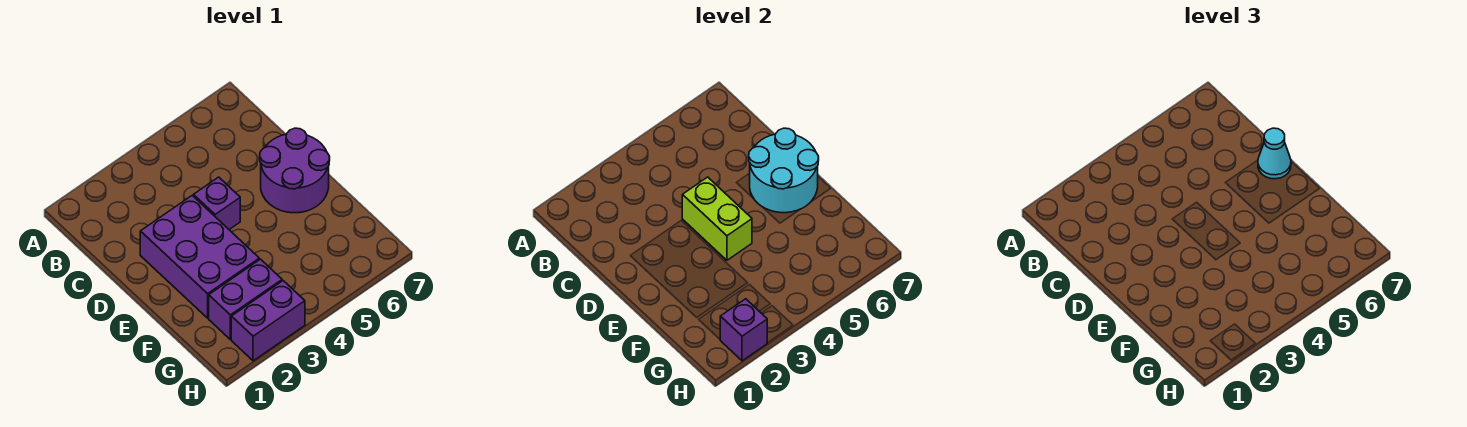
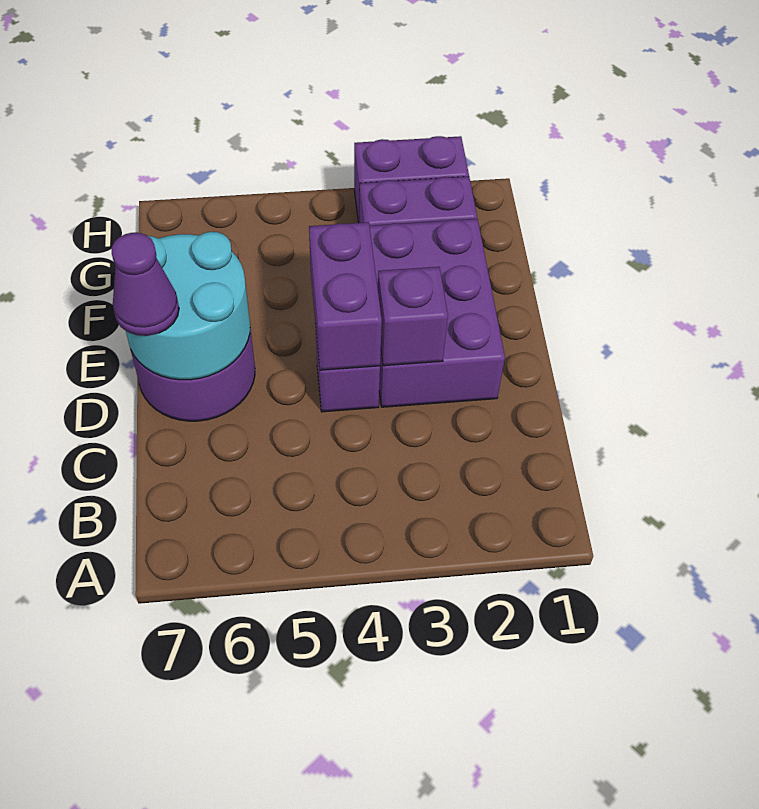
lime 1x2 brick [682,177,752,260] -> purple 1x2 brick [309,222,382,370]
cyan 1x1 cone [1258,128,1291,179] -> purple 1x1 cone [112,233,179,336]
purple 1x1 brick [720,299,767,361] -> purple 1x1 brick moved to [378,267,448,366]

